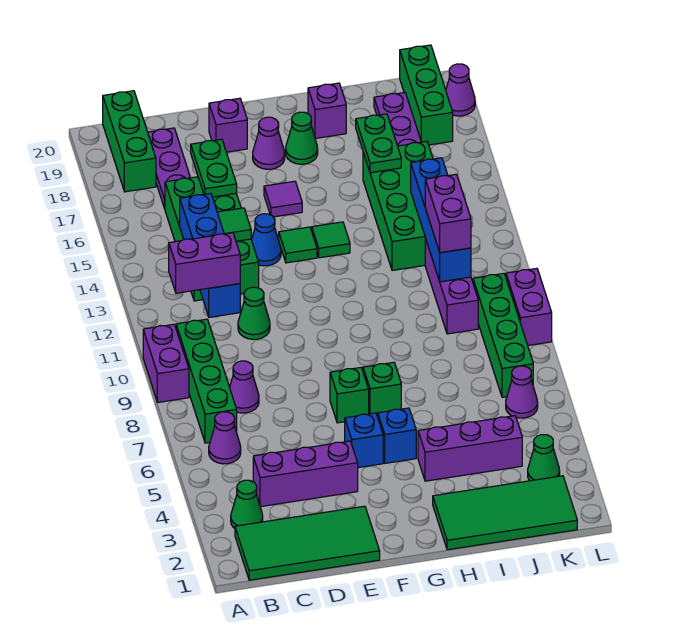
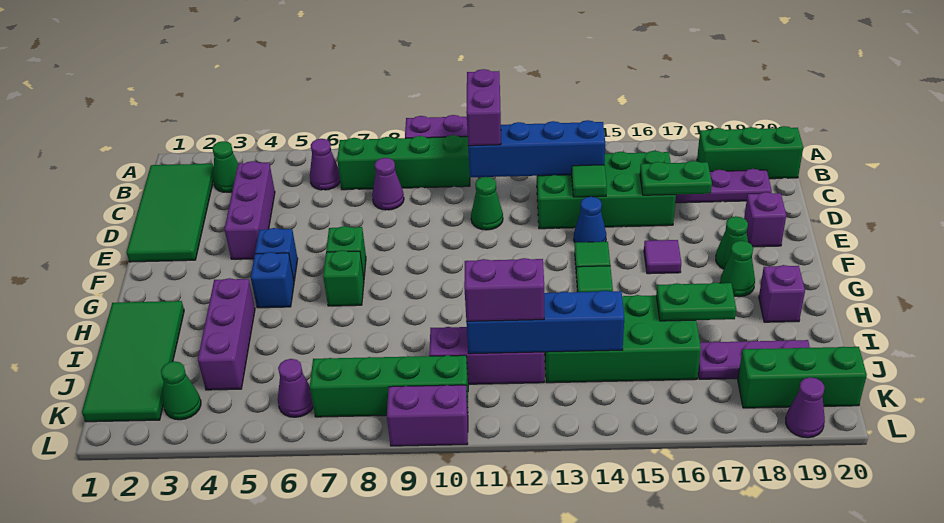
purple 1x1 cone [253,117,285,169] -> green 1x1 cone [716,216,748,269]

